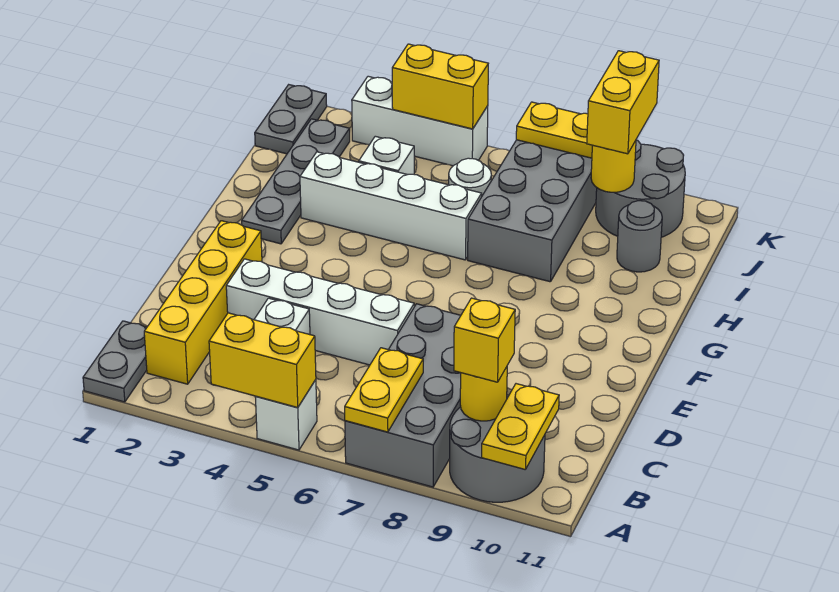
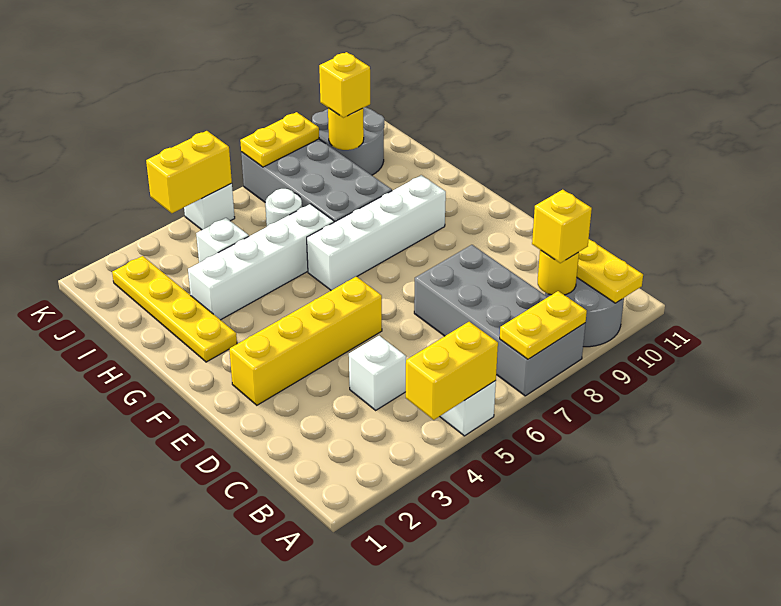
grey 1x2 plate [83,321,147,402] -> none
yellow 1x2 plate [345,348,423,432] -> yellow 1x2 plate turned to [500,291,587,359]
yellow 1x4 brick [144,221,262,384] -> yellow 1x4 brick turned to [229,277,382,405]
white 1x4 brick [226,259,414,365] -> white 1x4 brick moved to [307,175,446,290]
grey 1x4 plate [242,119,350,244] -> yellow 1x4 plate [112,256,237,362]
grey 1x1 round brick [617,201,662,272] -> none
grey 1x2 plate [255,85,327,154] -> none
yellow 1x2 brick [587,51,659,154] -> yellow 1x1 brick [319,52,370,118]
white 1x3 brick [352,76,488,166] -> white 1x1 brick [184,183,235,230]

